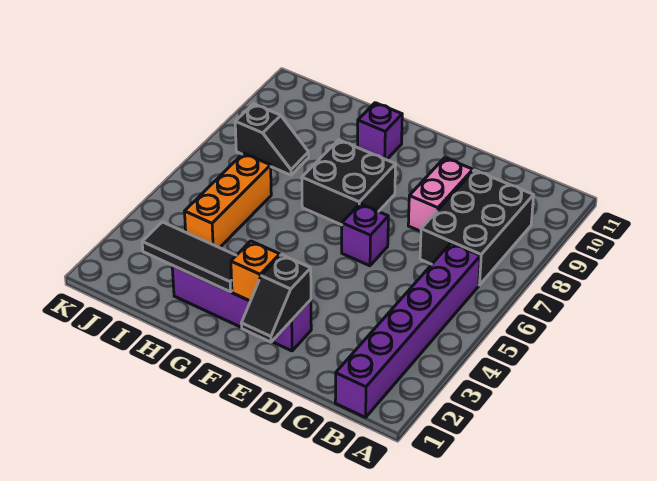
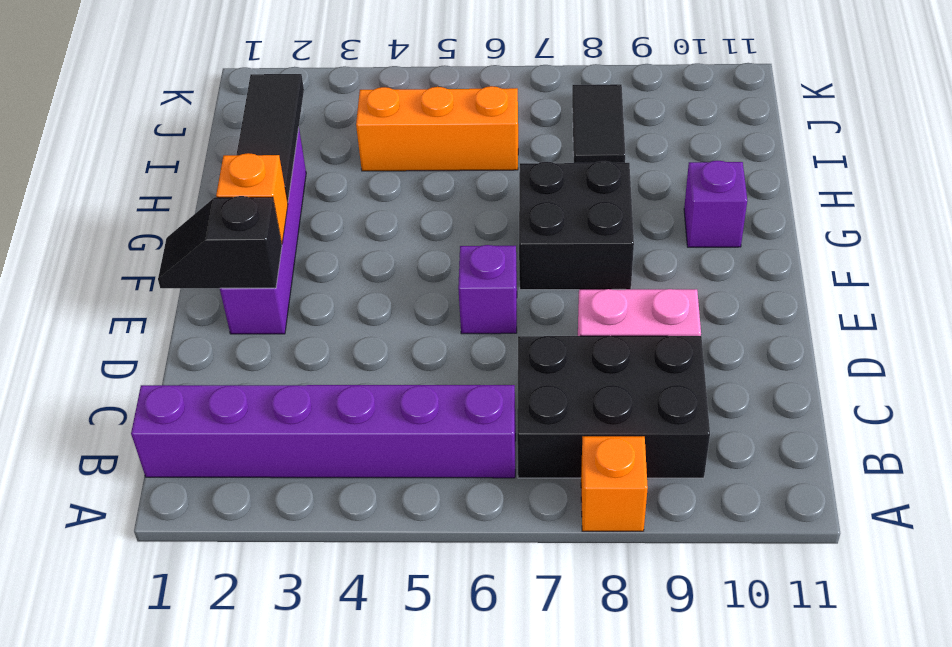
none -> orange 1x1 brick [581,436,648,531]
black 1x2 slope [235,104,309,175] -> black 1x2 tile [572,84,625,163]

